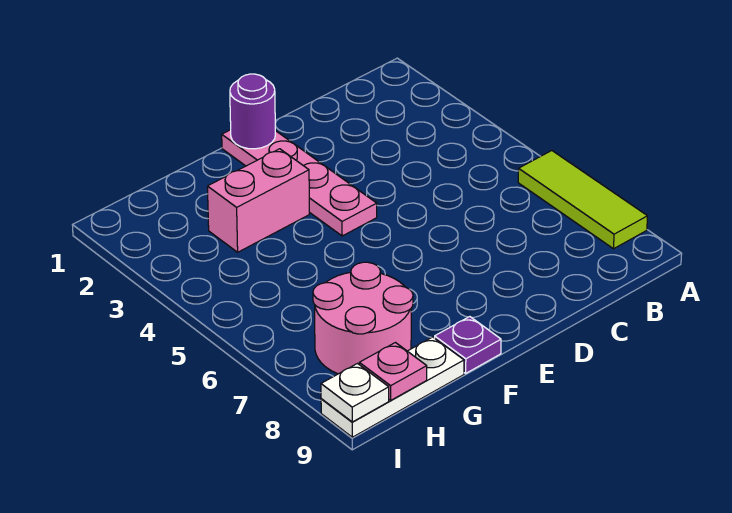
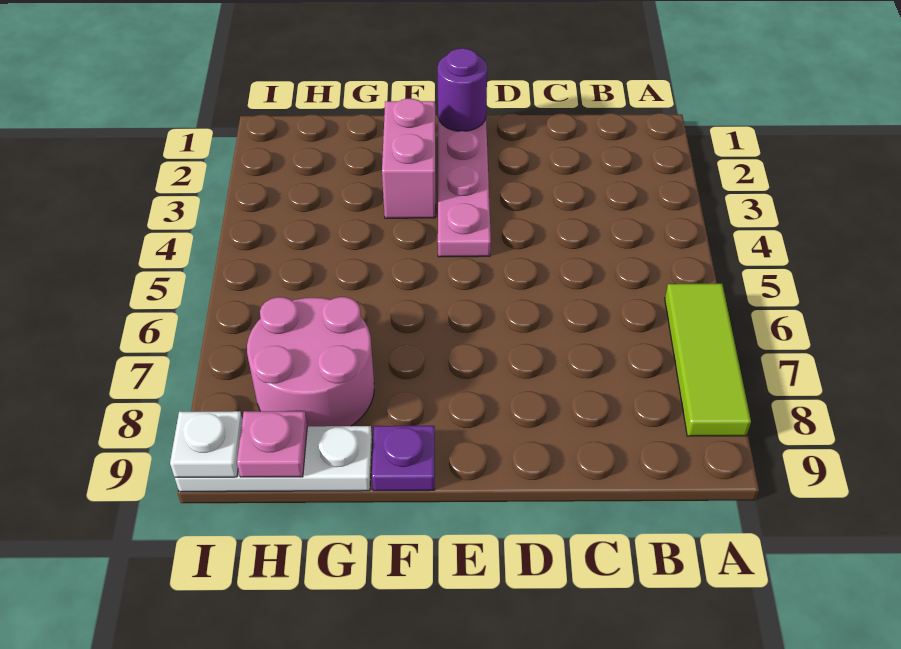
pink 1x2 brick [207,149,309,252] -> pink 1x2 brick turned to [382,99,436,218]

